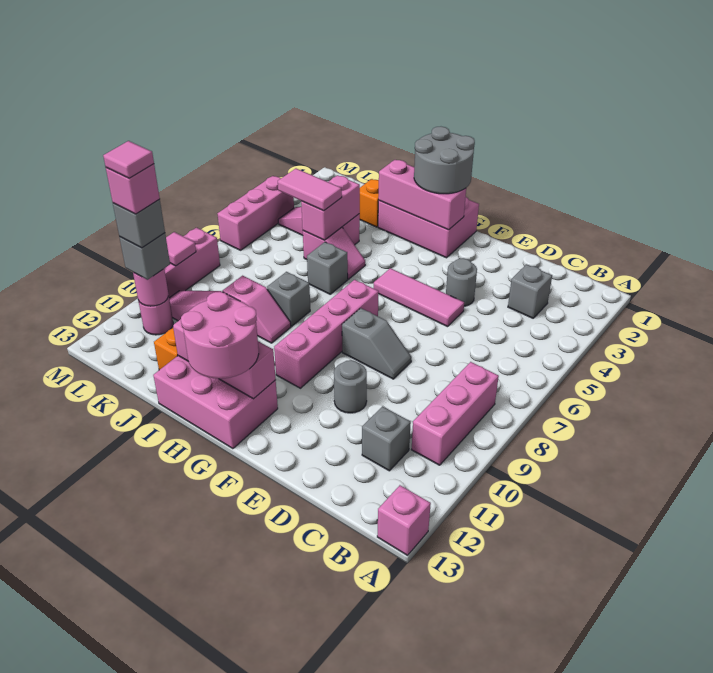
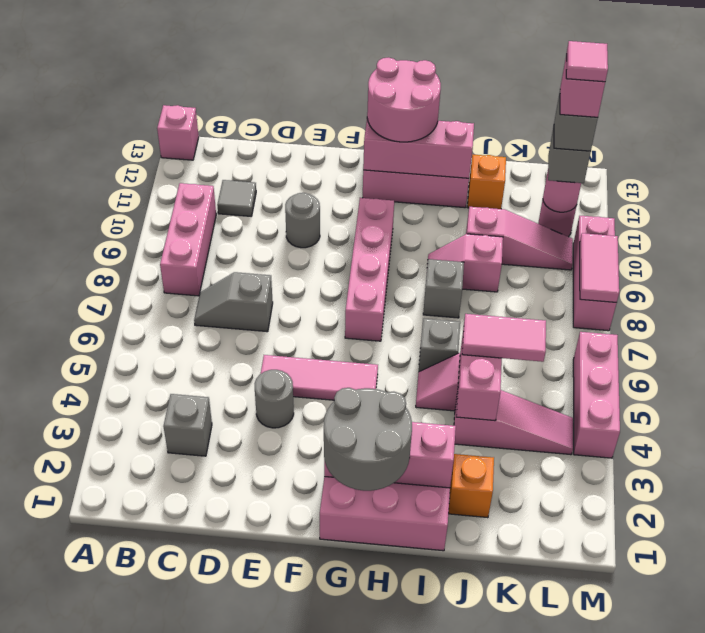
grey 1x1 brick [362,406,411,471] -> grey 1x1 tile [217,180,256,216]
grey 1x2 slope [342,308,412,379] -> grey 1x2 slope moved to [194,272,273,332]
pink 1x1 tile [166,232,196,266] -> pink 1x2 tile [580,233,619,303]

